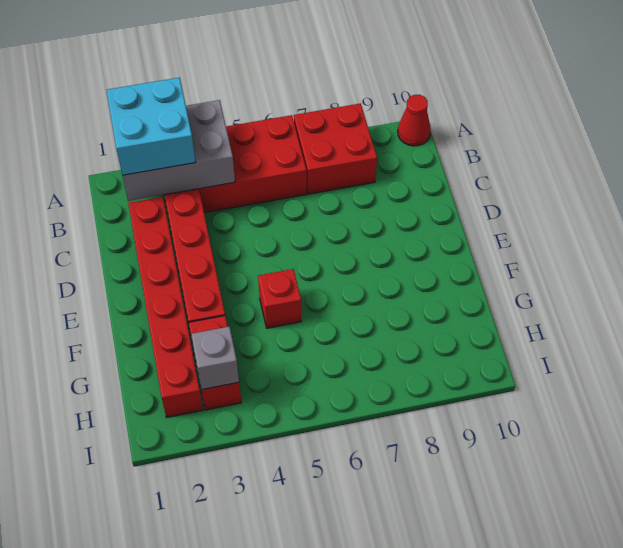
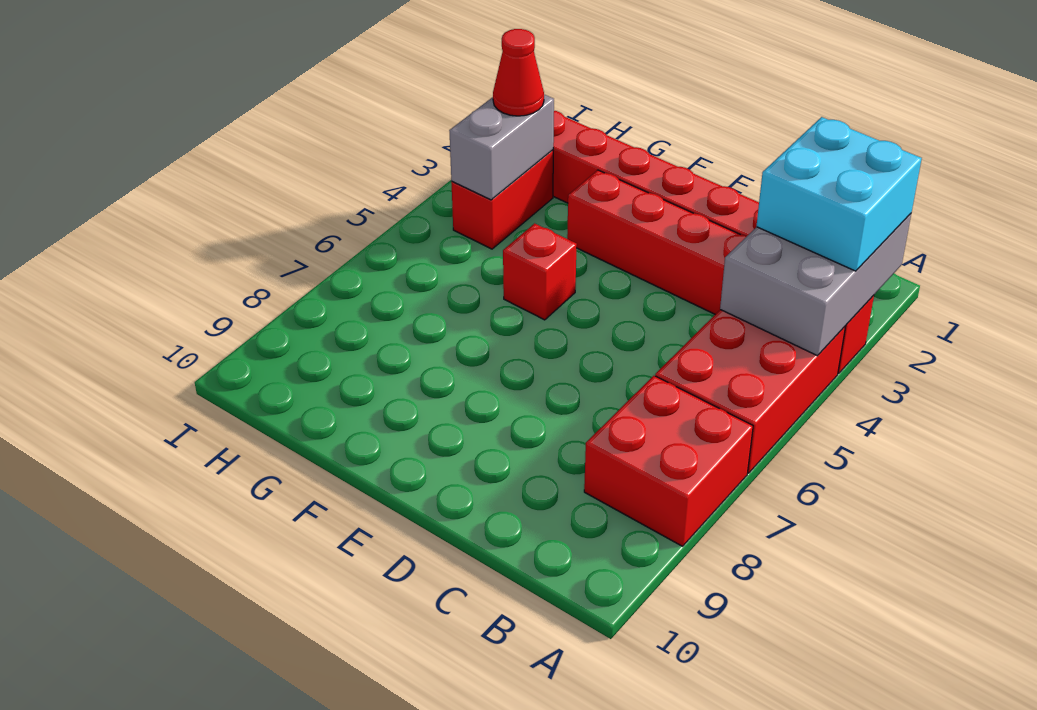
red 1x1 cone [398,95,431,146] -> red 1x1 cone moved to [493,29,544,116]
red 1x2 brick [189,316,241,410] -> red 1x2 brick turned to [451,150,553,249]
grey 1x1 brick [191,327,239,389] -> grey 1x2 brick [449,94,554,200]

